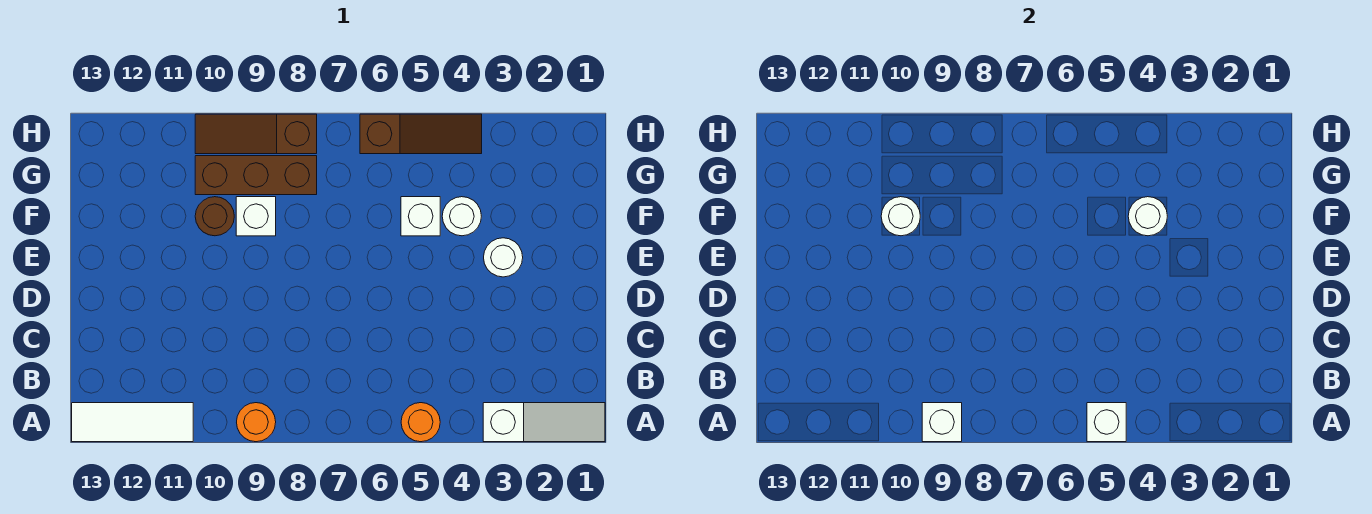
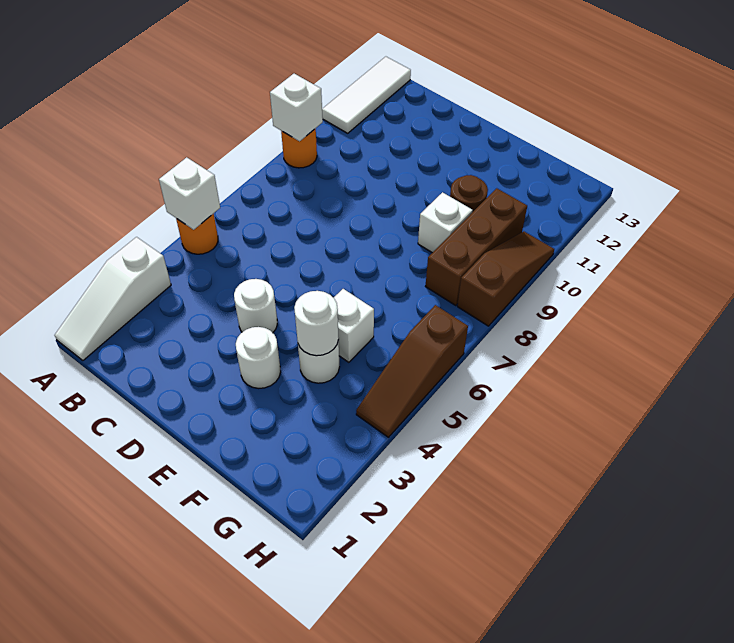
white 1x1 round brick [881,197,920,236] -> white 1x1 round brick moved to [234,279,277,333]

